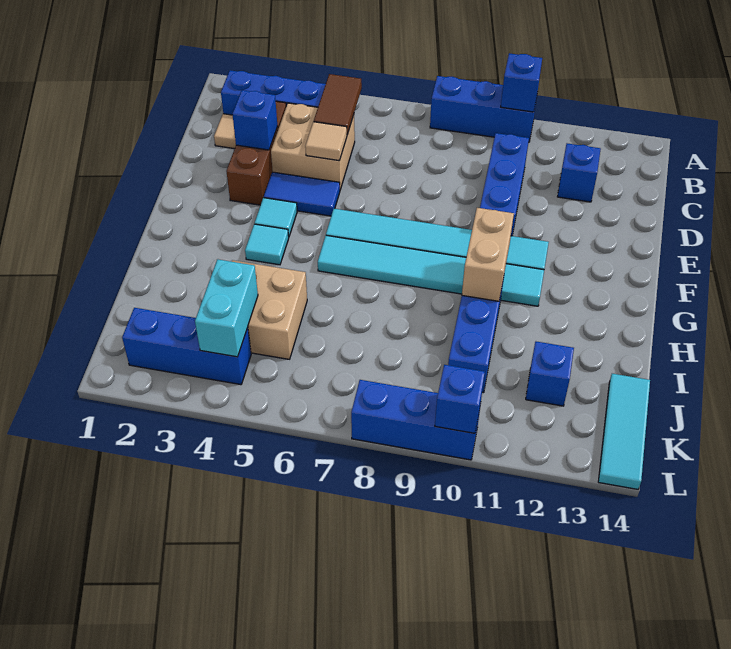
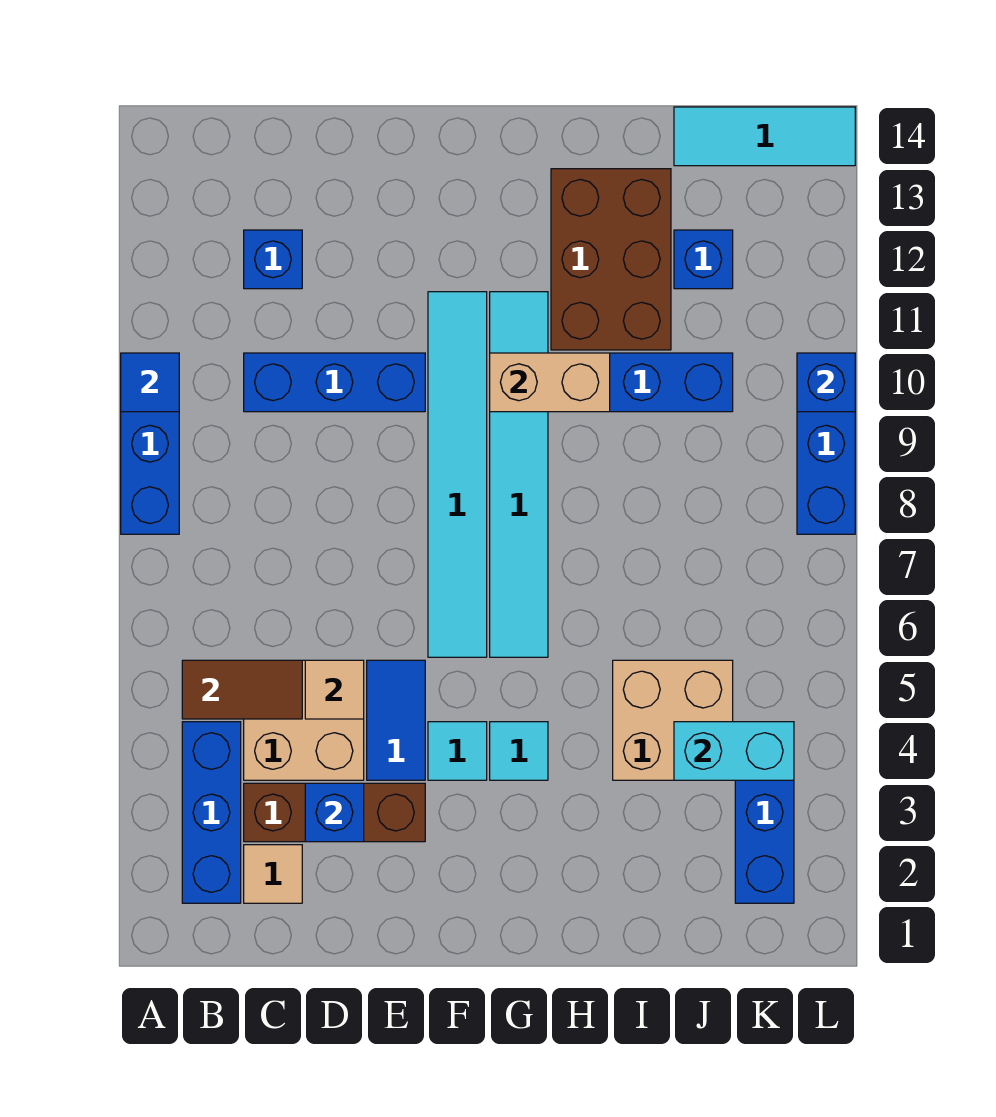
blue 1x1 brick [501,53,542,112] -> blue 1x1 tile [121,353,179,412]
none -> brown 2x3 brick [551,169,671,350]

